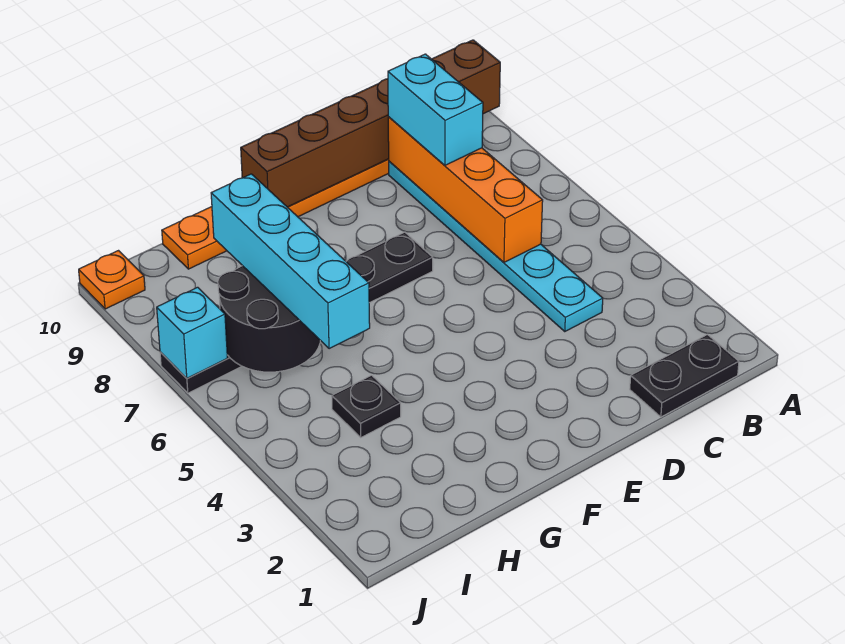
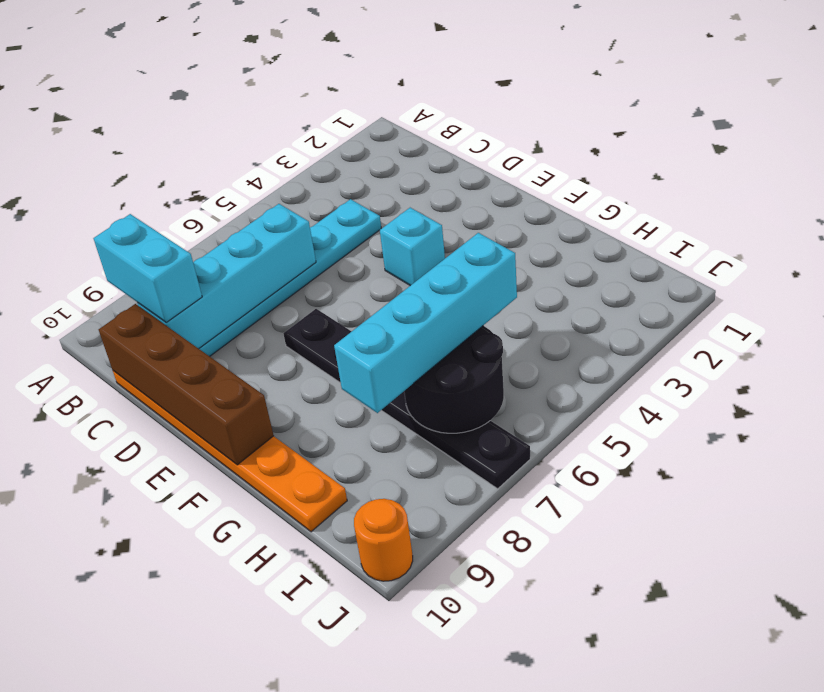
brown 1x6 brick [241,40,500,207] -> brown 1x4 brick [99,304,274,465]
black 1x2 plate [630,335,739,417] -> none
orange 1x4 brick [388,117,543,262] -> cyan 1x4 brick [138,204,316,349]
cyan 1x2 brick [388,54,483,165] -> cyan 1x2 brick turned to [94,214,202,323]
black 1x1 plate [332,375,401,437] -> none
cyan 1x1 brick [157,287,227,378] -> cyan 1x1 brick moved to [380,208,445,286]
orange 1x1 plate [79,251,145,309] -> orange 1x1 round brick [354,499,413,581]

